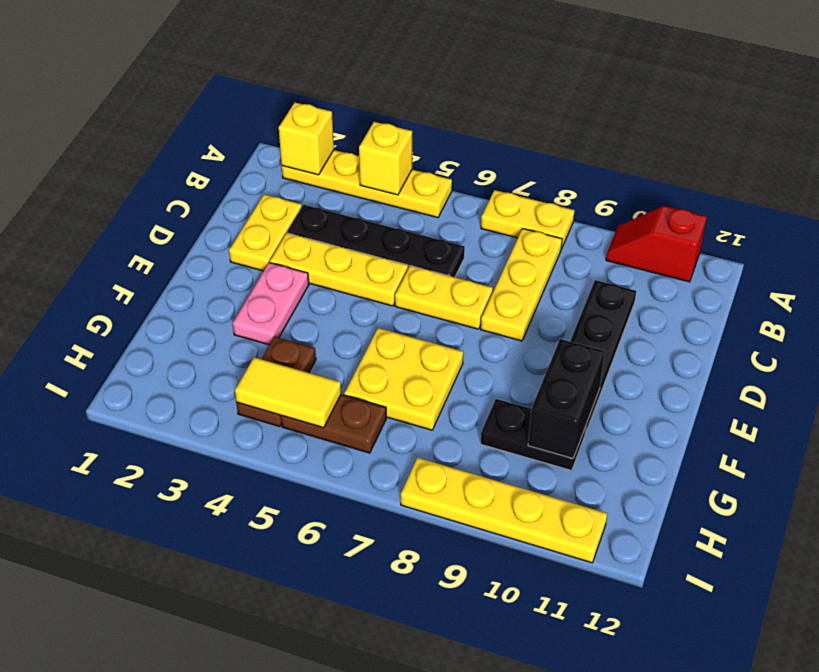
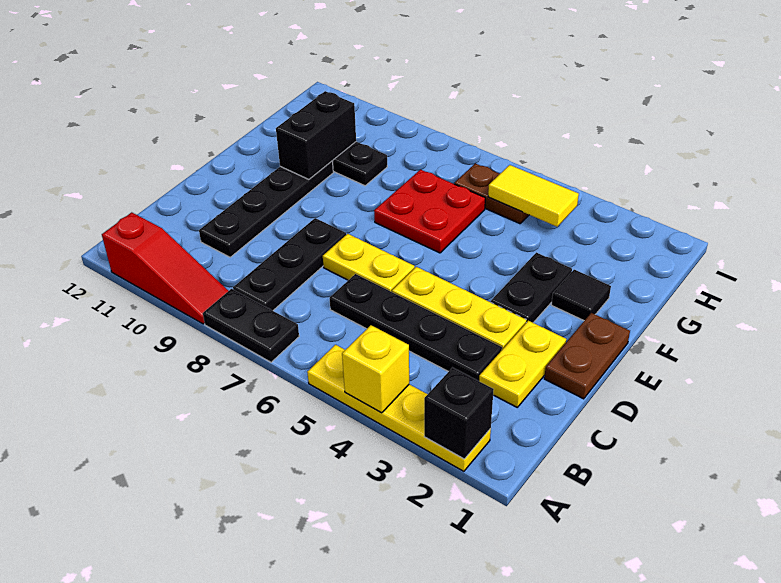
yellow 1x1 brick [279,103,334,175] -> black 1x1 brick [424,368,494,459]
yellow 1x2 plate [481,190,575,249] -> black 1x2 plate [203,289,299,362]
red 1x2 slope [606,206,707,282] -> red 1x3 slope [102,212,228,324]
yellow 1x3 plate [481,229,562,341] -> black 1x3 plate [233,218,346,311]
pink 1x2 plate [233,262,309,345] -> black 1x2 plate [491,252,572,323]
none -> black 1x1 tile [551,270,611,321]
yellow 2x2 plate [344,328,463,430] -> red 2x2 plate [374,170,485,253]
brown 1x2 plate [237,337,316,427] -> brown 1x2 plate moved to [544,313,630,399]
yellow 1x4 plate [401,458,607,563] -> none

